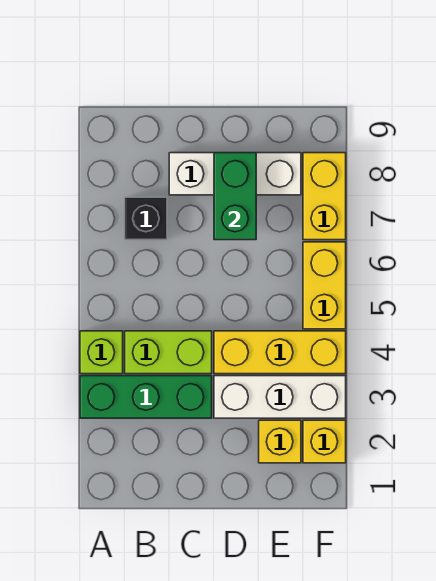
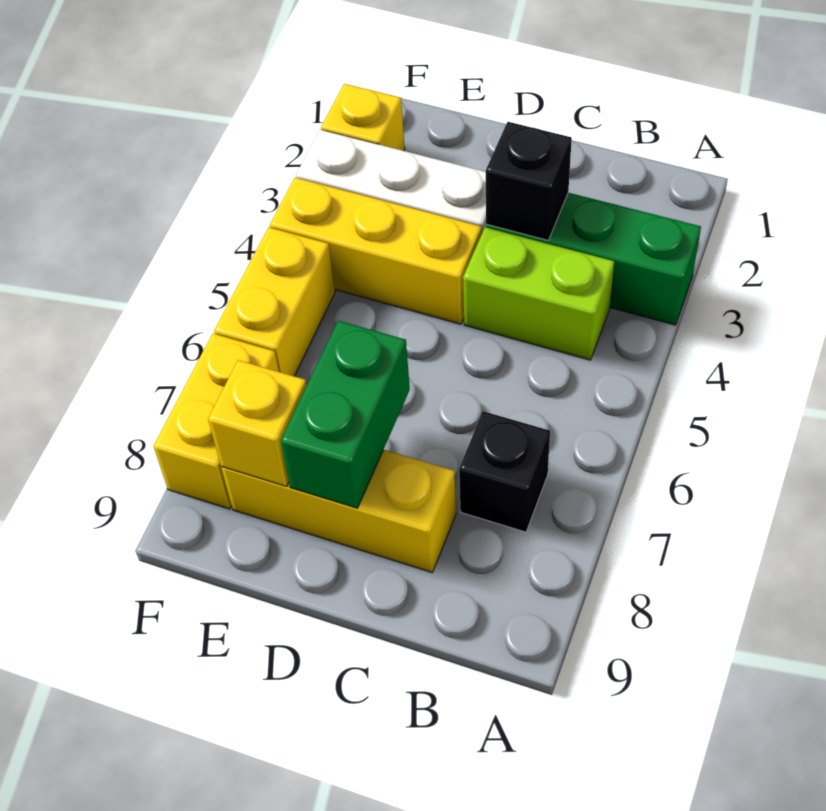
lime 1x1 brick [80,331,123,374] -> none
none -> black 1x1 brick [486,122,572,240]
white 1x3 brick [169,153,301,195] -> yellow 1x3 brick [221,450,456,572]
yellow 1x1 brick [259,420,301,463] -> yellow 1x1 brick moved to [208,360,307,487]

